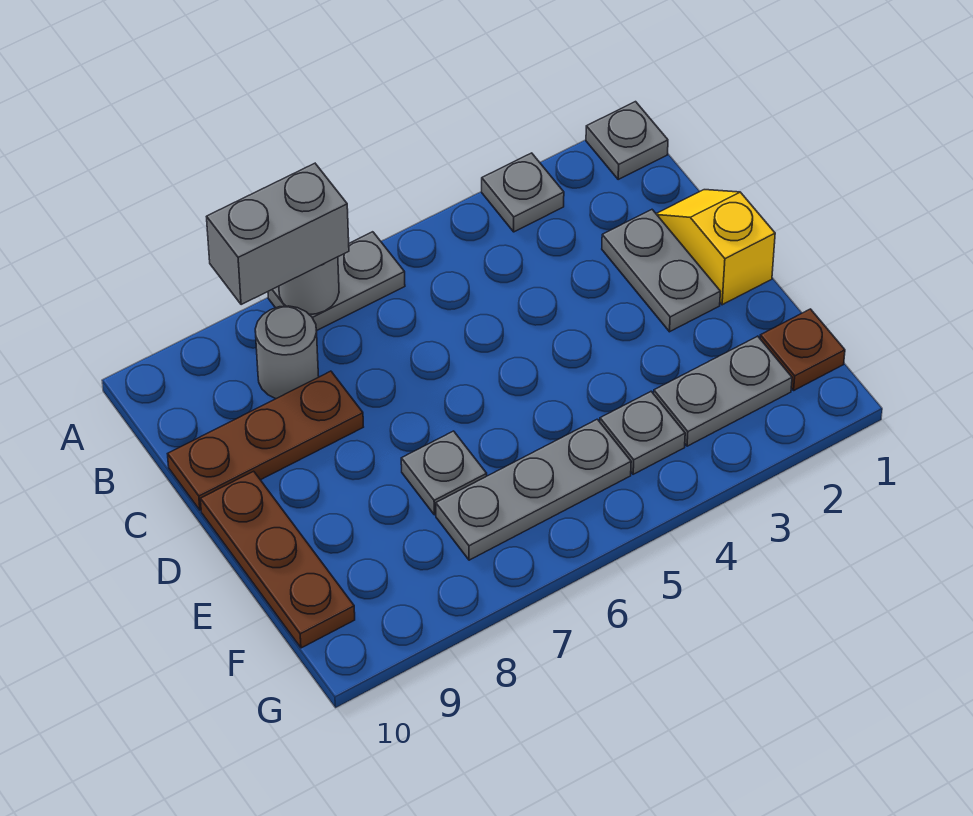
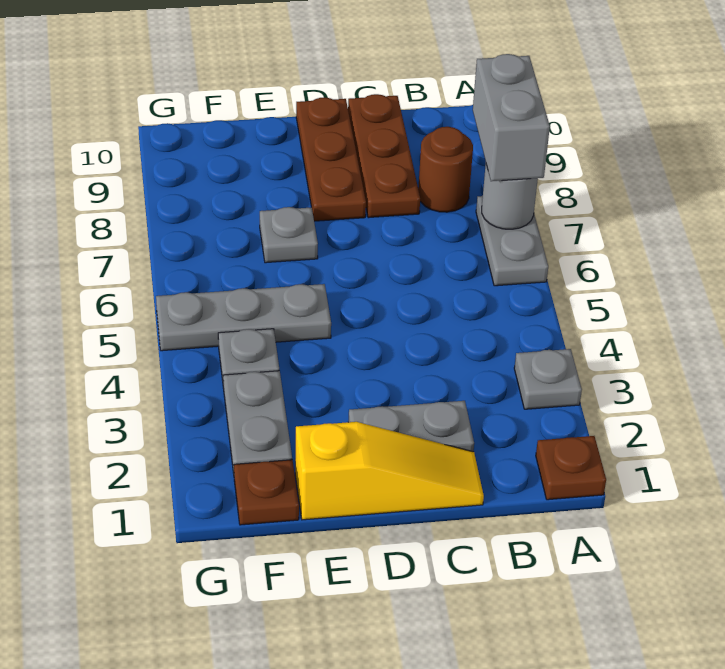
grey 1x1 plate [586,102,668,179] -> brown 1x1 plate [536,436,606,500]
grey 1x1 round brick [255,306,319,399] -> brown 1x1 round brick [418,127,473,212]
yellow 1x2 slope [656,190,775,305] -> yellow 1x3 slope [295,422,484,520]
brown 1x3 plate [201,471,355,648] -> brown 1x3 plate turned to [296,98,366,221]
grey 1x3 plate [436,419,631,560] -> grey 1x3 plate turned to [156,284,331,351]

